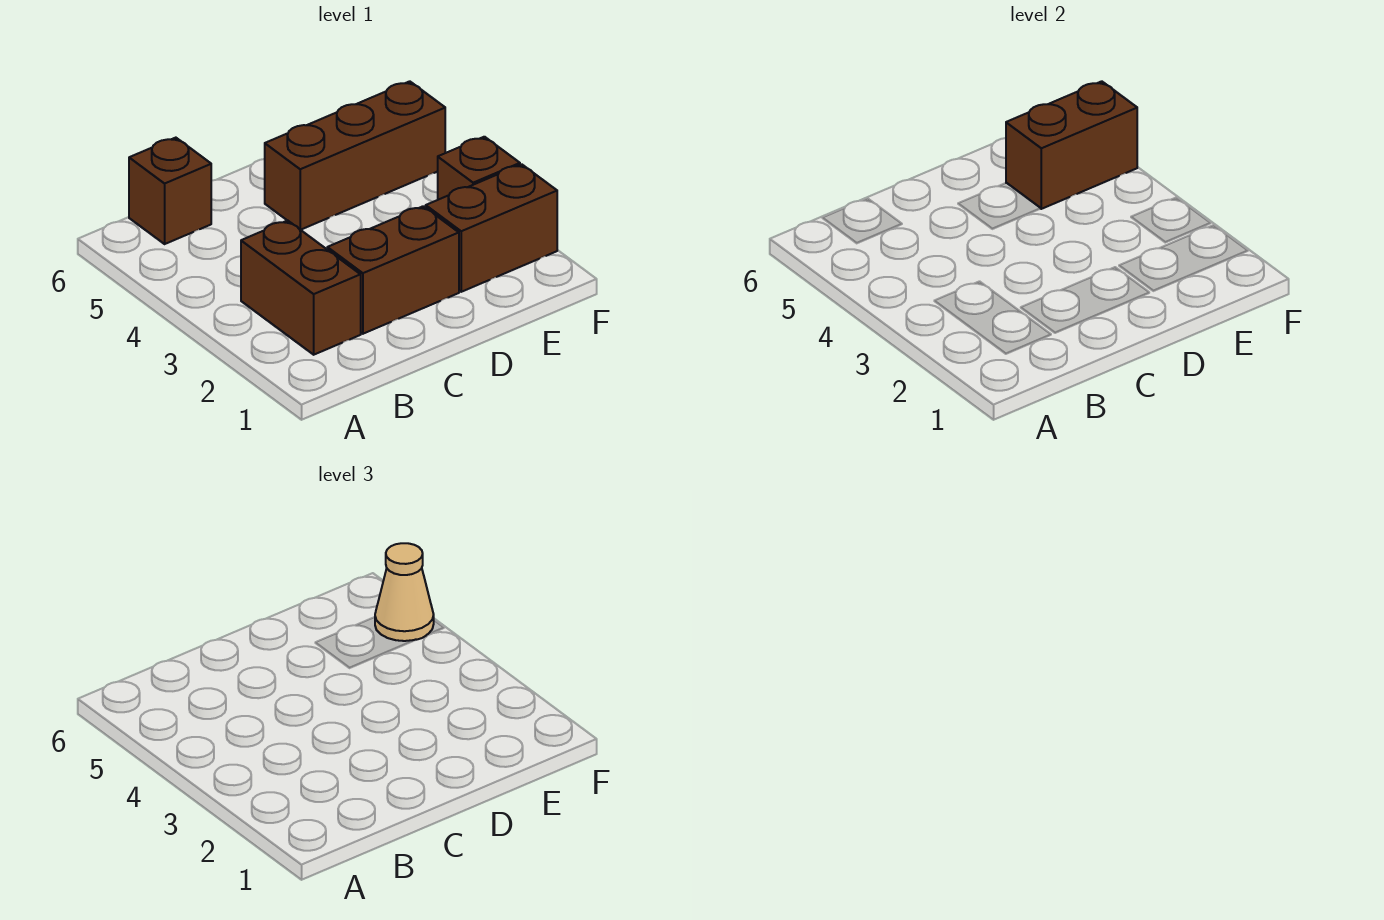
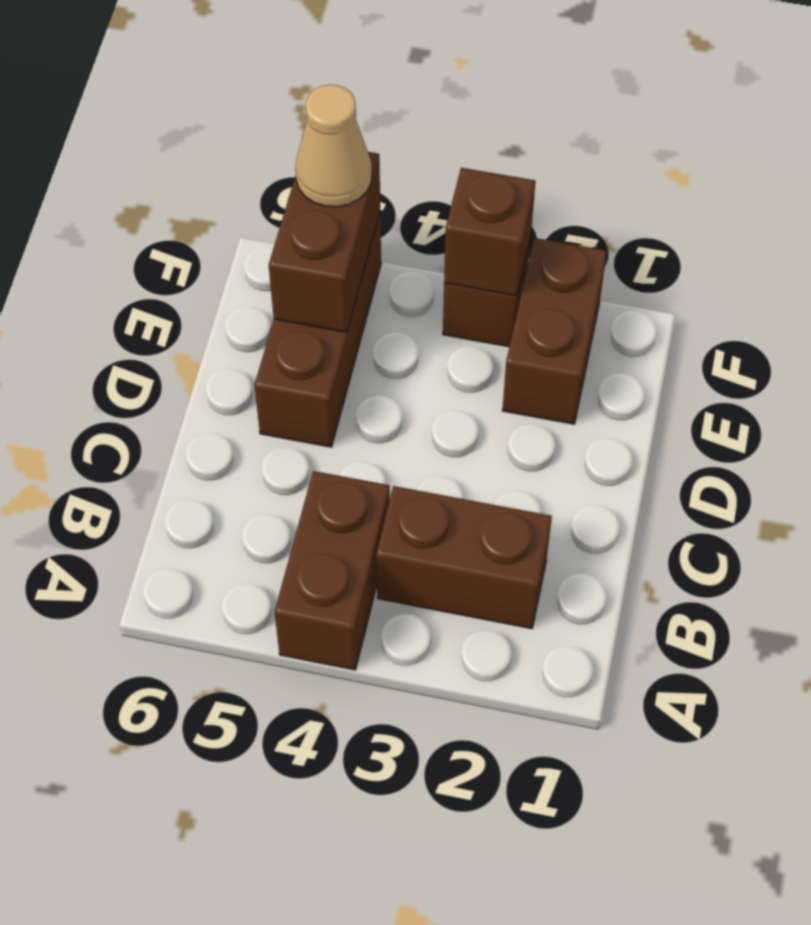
brown 1x1 brick [129,138,211,244] -> brown 1x1 brick moved to [444,168,535,296]
brown 1x2 brick [327,206,459,334] -> brown 1x2 brick moved to [275,471,390,670]

